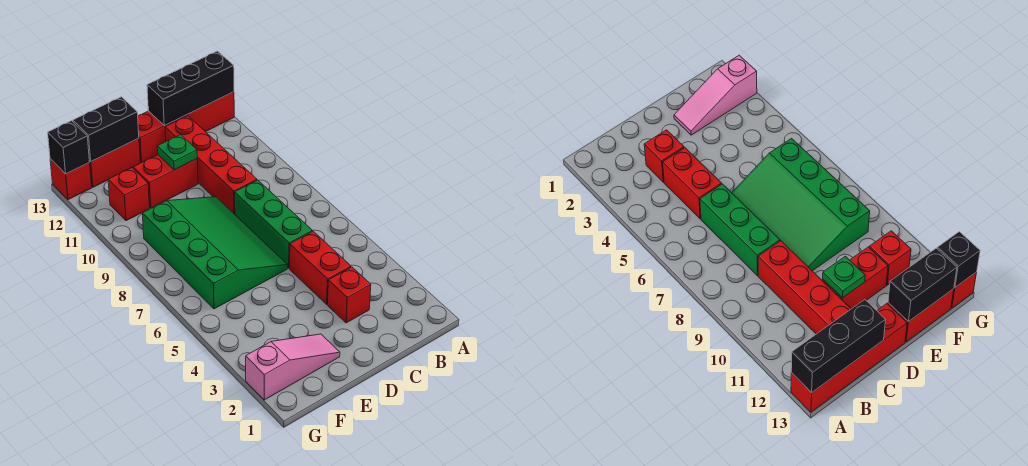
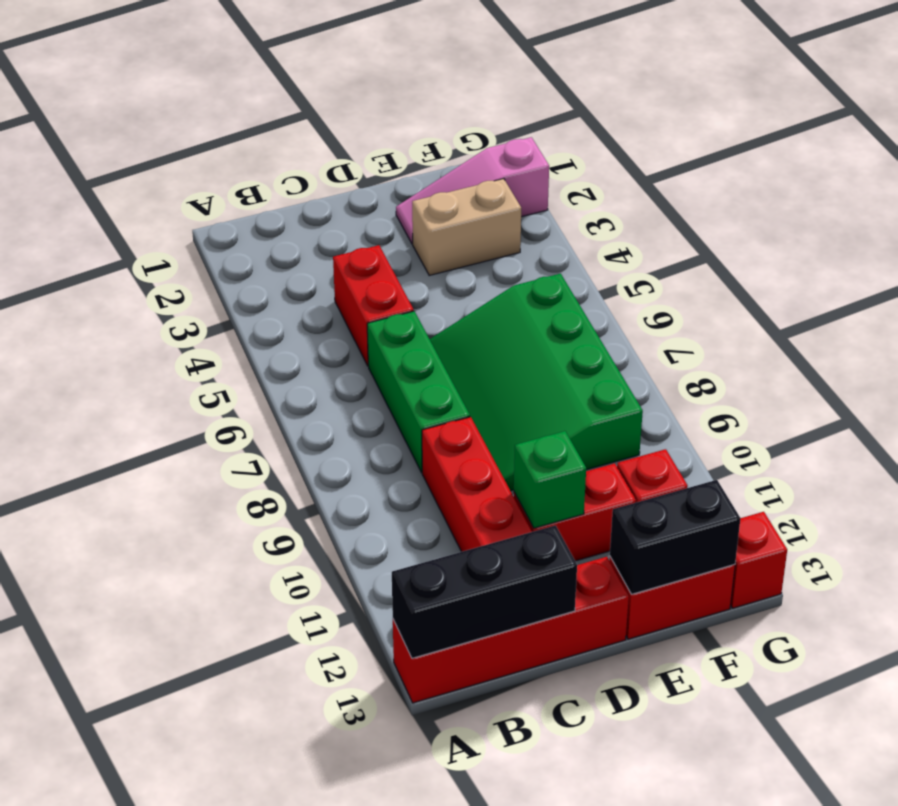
red 1x1 brick [328,267,371,323] -> none
green 1x1 plate [157,135,197,170] -> green 1x1 brick [514,431,586,528]
none -> tan 1x2 brick [412,179,521,275]
black 1x1 brick [48,121,89,174] -> none

